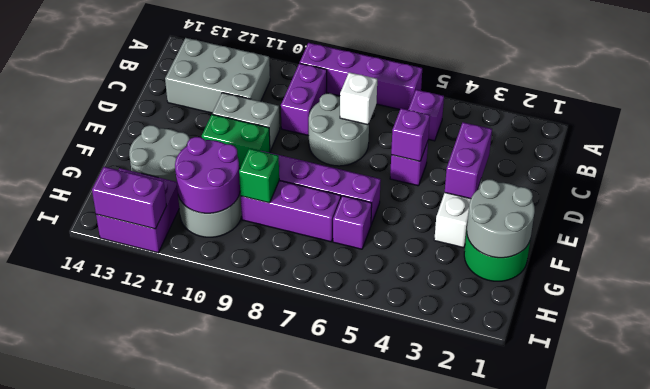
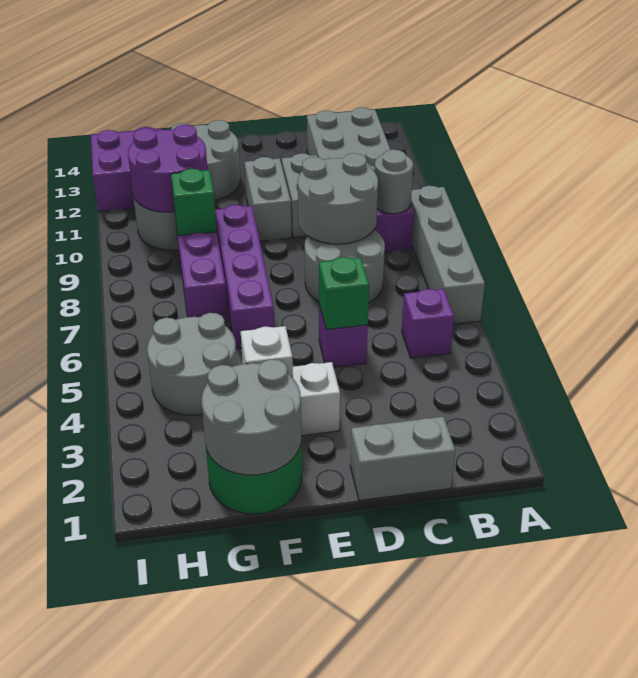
purple 1x4 brick [300,43,422,110] -> grey 1x4 brick [411,186,485,324]
none -> grey 1x1 round brick [375,150,413,214]
none -> grey 1x2 brick [350,417,455,501]
white 1x1 brick [340,72,377,125] -> white 1x1 brick moved to [241,326,293,378]
none -> grey 2x2 round brick [298,153,378,244]
purple 1x2 brick [445,122,492,199] -> none
purple 1x1 brick [391,108,430,161] -> green 1x1 brick [319,257,369,330]
green 1x2 brick [202,114,270,168] -> grey 1x2 brick [245,157,292,241]
none -> grey 2x2 round brick [147,313,237,415]
purple 1x1 brick [333,196,372,249] -> none
purple 1x2 brick [92,167,167,229] -> none

